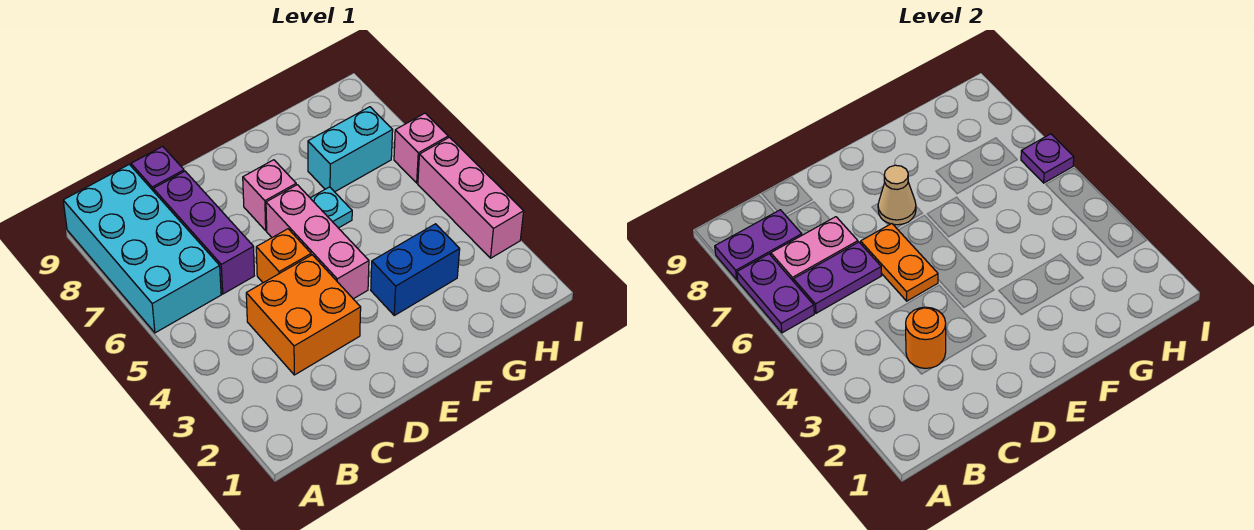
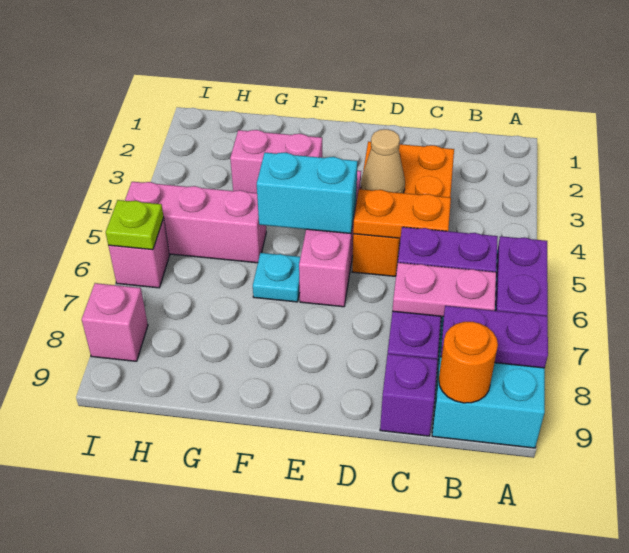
orange 1x1 round brick [906,307,946,368] -> orange 1x1 round brick moved to [439,322,498,403]
orange 1x2 plate [861,224,938,301] -> orange 1x2 plate turned to [353,189,451,238]
pink 1x1 brick [243,160,296,231] -> pink 1x1 brick moved to [82,283,148,361]
tan 1x1 cone [878,165,916,225] -> tan 1x1 cone moved to [361,129,405,193]
blue 1x2 brick [371,224,460,315] -> pink 1x2 brick [230,130,322,193]
cyan 1x2 brick [308,107,393,192] -> cyan 1x2 brick moved to [257,152,357,234]
pink 1x3 brick [418,137,524,258] -> pink 1x3 brick turned to [125,182,266,263]
purple 1x1 plate [1021,134,1074,183] -> lime 1x1 plate [106,200,164,250]

